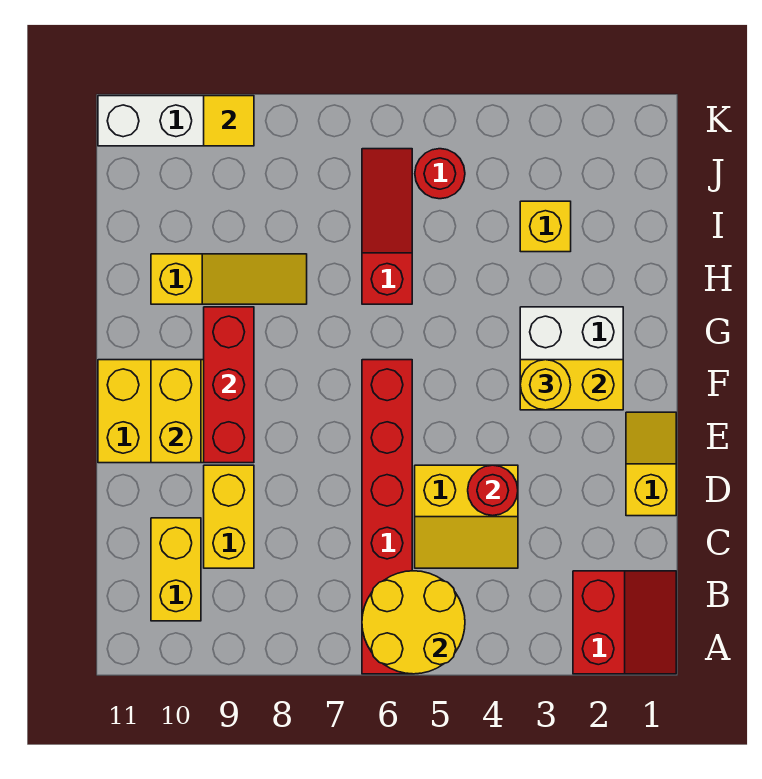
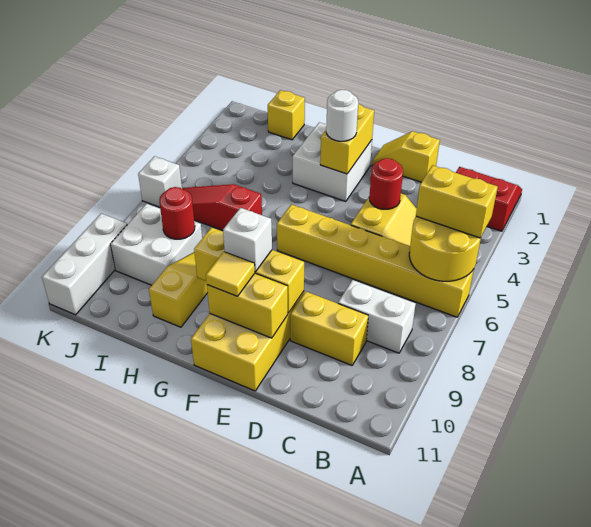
red 1x6 brick [362,360,412,674] -> yellow 1x6 brick [277,204,474,317]
none -> white 1x2 brick [338,280,416,353]
yellow 1x2 brick [151,518,201,621] -> yellow 1x2 brick moved to [416,165,498,238]
red 1x3 brick [204,307,254,463] -> yellow 1x3 brick [194,227,304,313]
yellow 1x1 round brick [520,360,571,410] -> white 1x1 round brick [326,90,358,141]
none -> white 1x1 brick [223,208,272,272]
yellow 1x1 brick [520,201,571,252] -> yellow 1x1 brick moved to [268,90,305,140]
none -> white 2x2 brick [111,204,202,285]
red 1x1 round brick [415,149,465,199] -> red 1x1 round brick moved to [159,187,195,239]
none -> white 1x1 brick [138,156,182,207]
yellow 1x1 tile [204,96,254,146] -> yellow 1x1 tile moved to [206,252,255,296]

